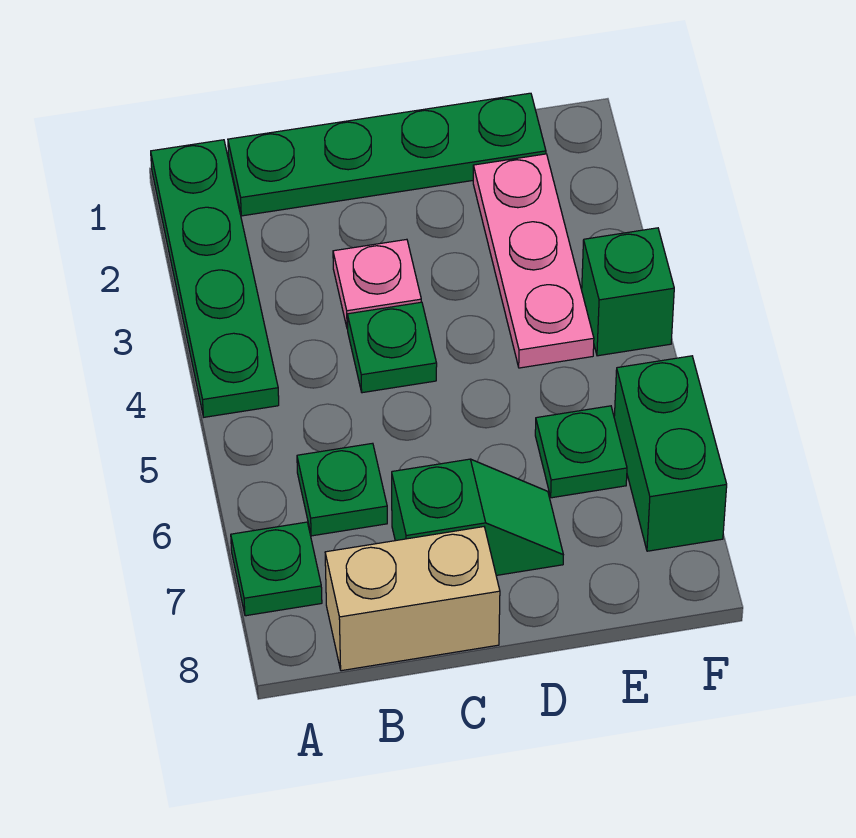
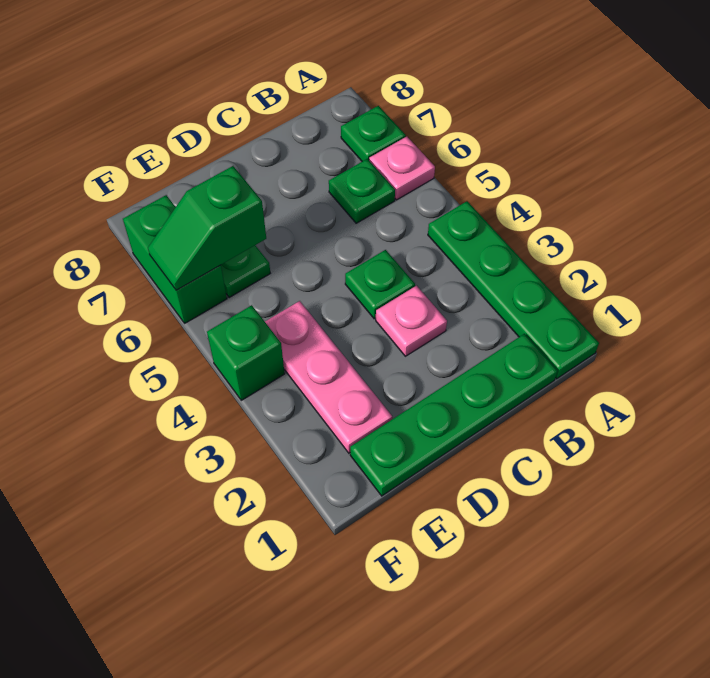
none -> pink 1x1 plate [369,137,435,200]
tan 1x2 brick [325,527,500,671] -> none
green 1x2 slope [392,459,563,575] -> green 1x2 slope moved to [148,166,266,290]

